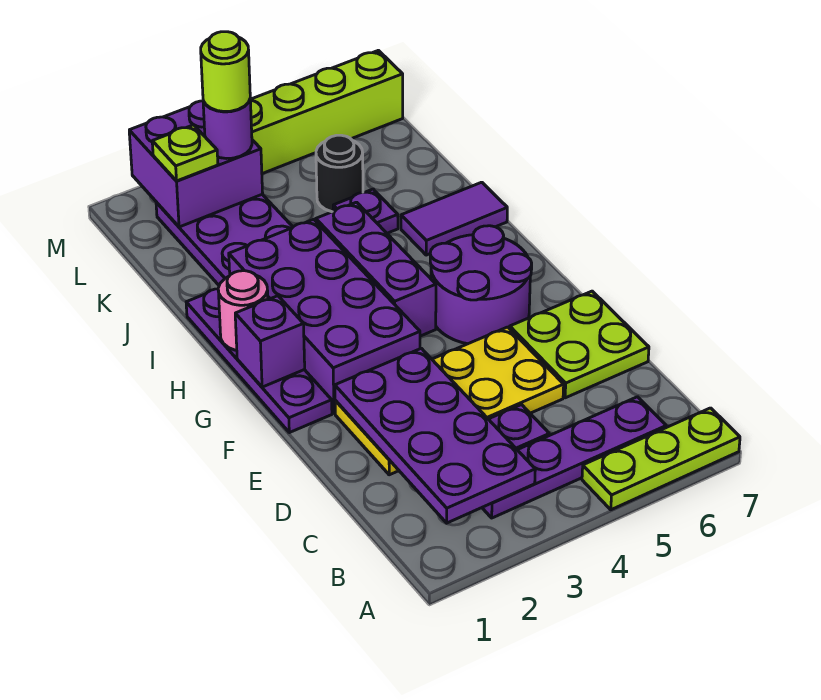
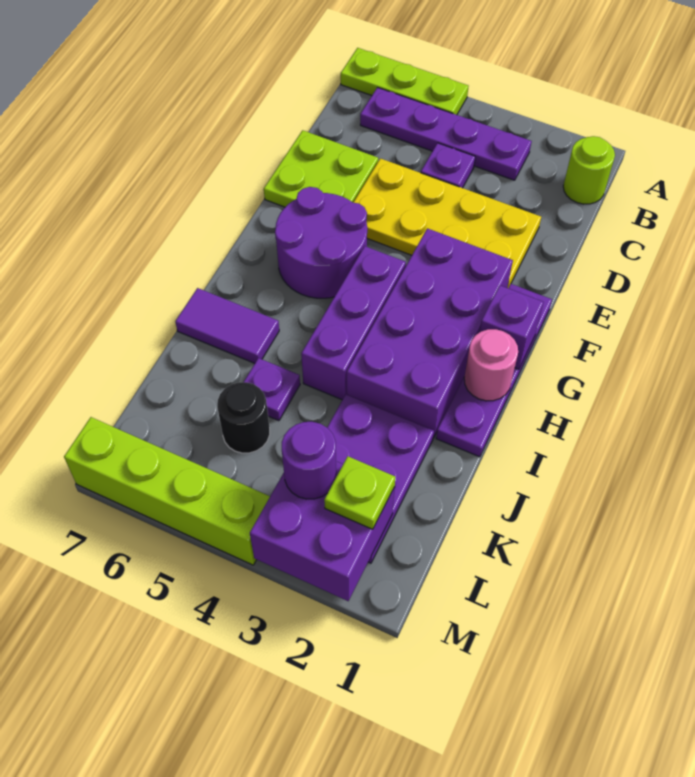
purple 2x4 plate [335,348,535,523] -> none
lime 1x1 round brick [201,32,250,112] -> lime 1x1 round brick moved to [563,136,615,204]

